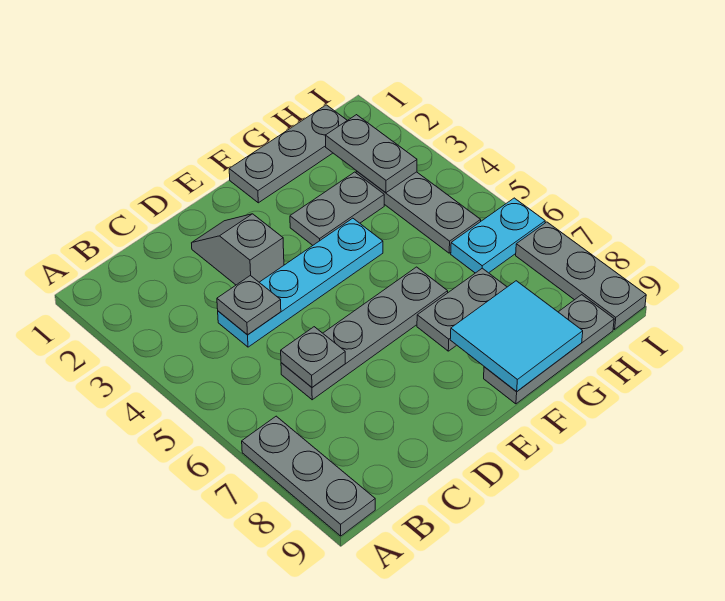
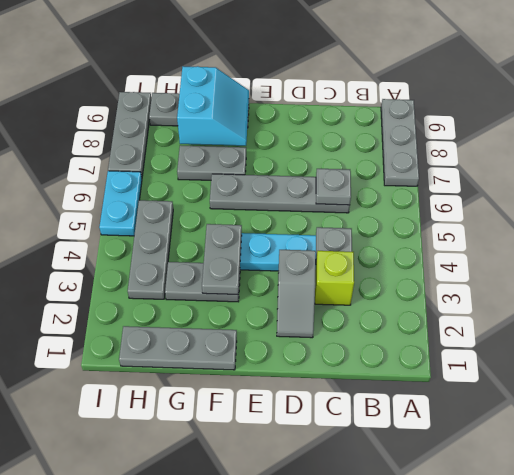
none -> lime 1x1 brick [315,251,354,305]
cyan 2x2 tile [450,281,583,392] -> cyan 2x2 slope [177,66,249,146]
grey 1x2 plate [325,115,417,193] -> grey 1x2 plate moved to [202,224,242,294]
cyan 1x2 plate [451,198,545,273] -> cyan 1x2 plate turned to [99,171,142,236]

